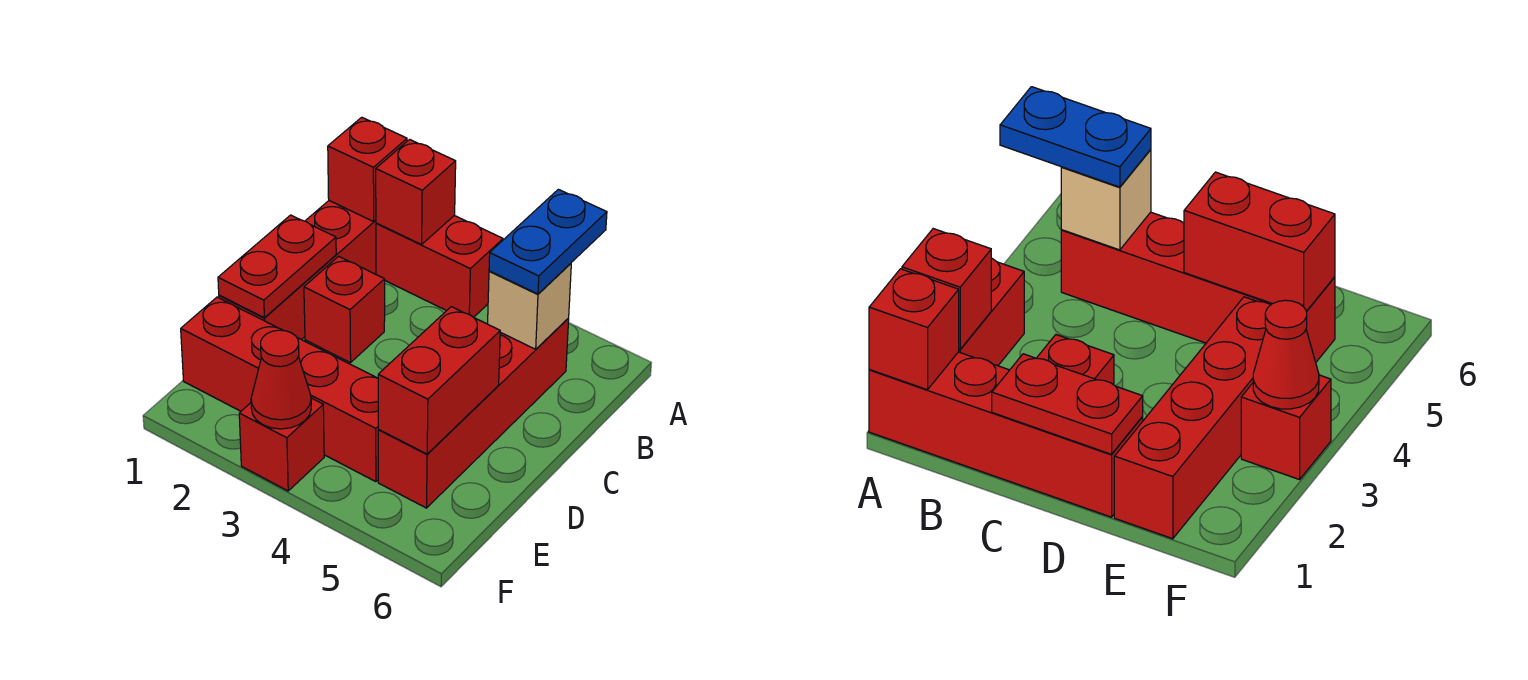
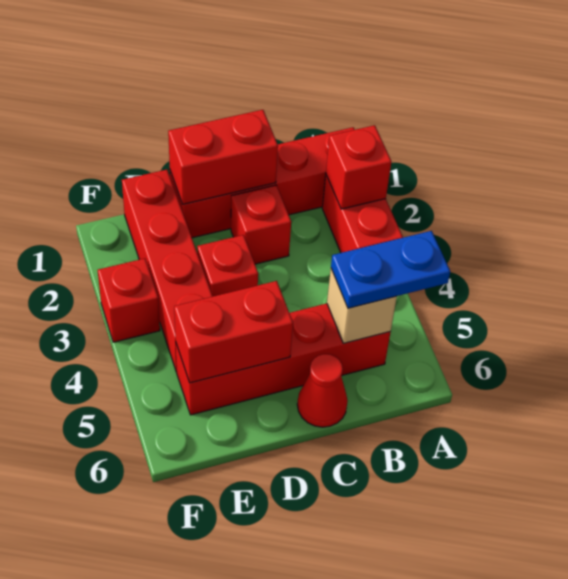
red 1x1 brick [328,117,407,222] -> red 1x1 brick moved to [197,235,258,296]
red 1x2 plate [218,215,336,318] -> red 1x2 brick [168,110,278,204]
red 1x1 cone [251,330,311,429] -> red 1x1 cone moved to [297,354,348,427]

